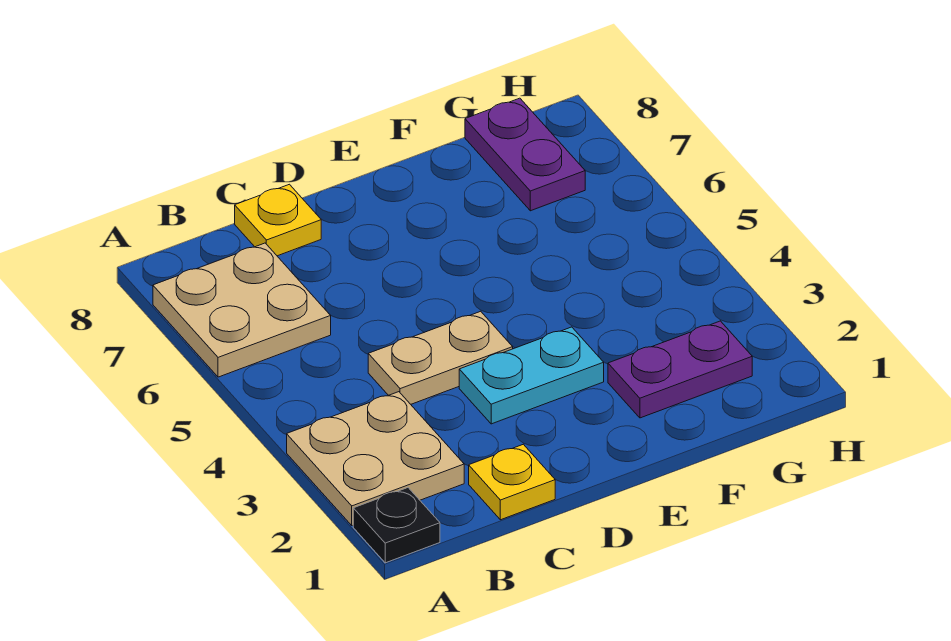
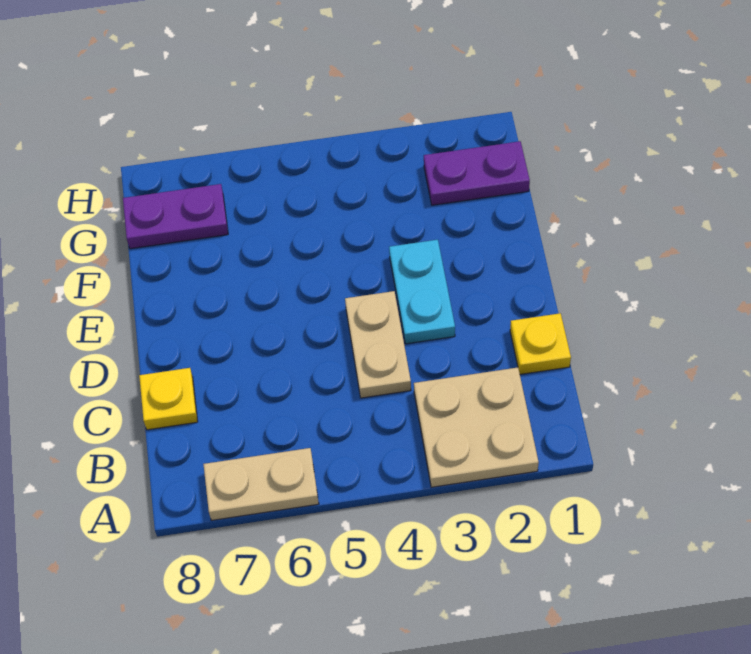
black 1x1 plate [353,488,440,563] -> none
tan 2x2 plate [153,243,331,377] -> tan 1x2 plate [203,448,319,520]
purple 1x2 plate [608,321,752,418] -> purple 1x2 plate turned to [424,141,530,205]

